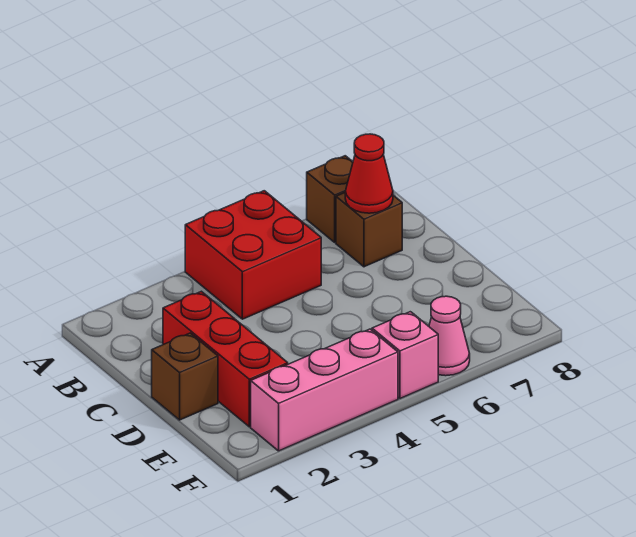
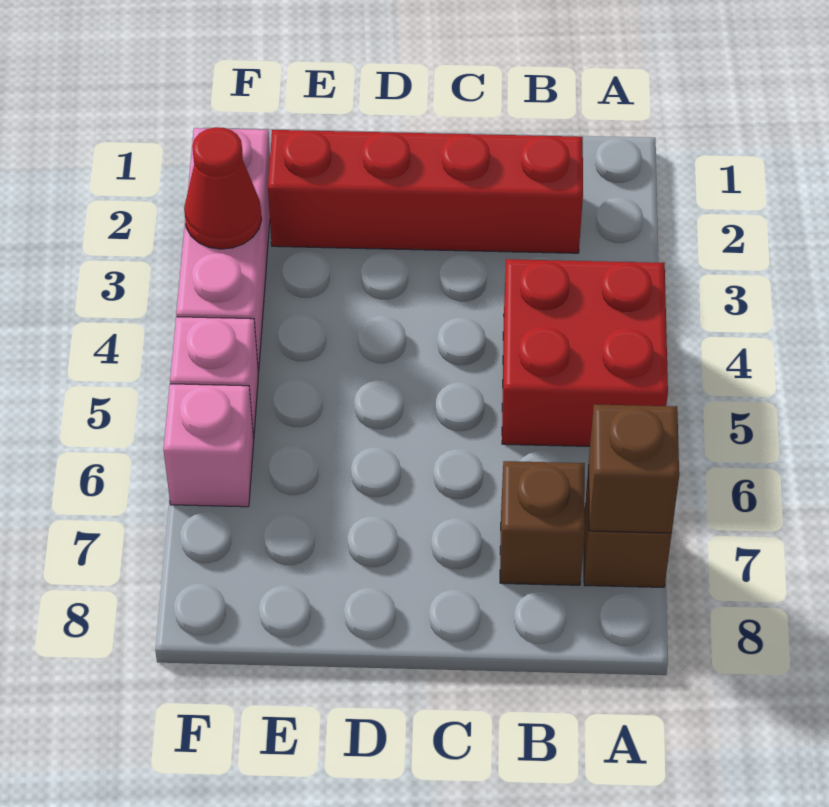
red 1x1 cone [345,134,393,213] -> red 1x1 cone moved to [184,127,262,249]
red 1x3 brick [163,291,288,427] -> red 1x4 brick [268,130,583,253]
brown 1x1 brick [152,333,218,420] -> brown 1x1 brick moved to [589,404,679,533]
pink 1x1 cone [429,296,470,376] -> pink 1x1 brick [164,384,254,507]

